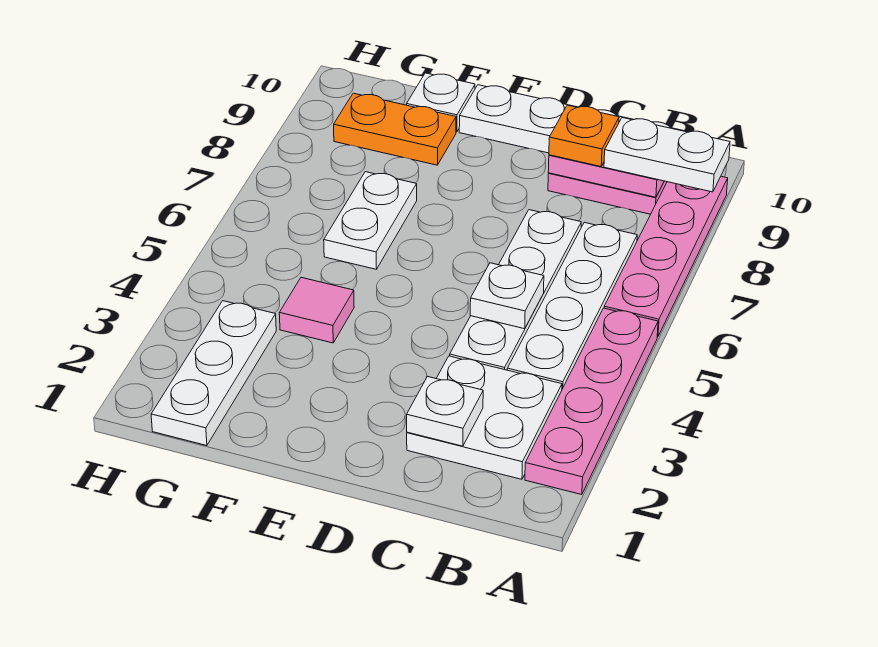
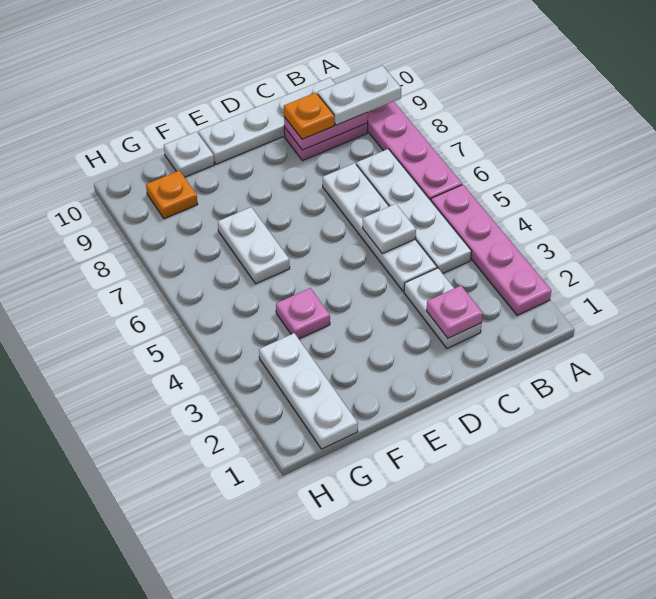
white 2x2 plate [407,356,562,479] -> white 1x2 plate [404,268,482,348]
white 1x1 plate [407,377,483,446] -> pink 1x1 plate [426,286,483,338]
pink 1x1 tile [279,277,354,343] -> pink 1x1 plate [276,288,330,339]
orange 1x2 plate [334,93,456,165] -> orange 1x1 plate [146,171,198,219]

